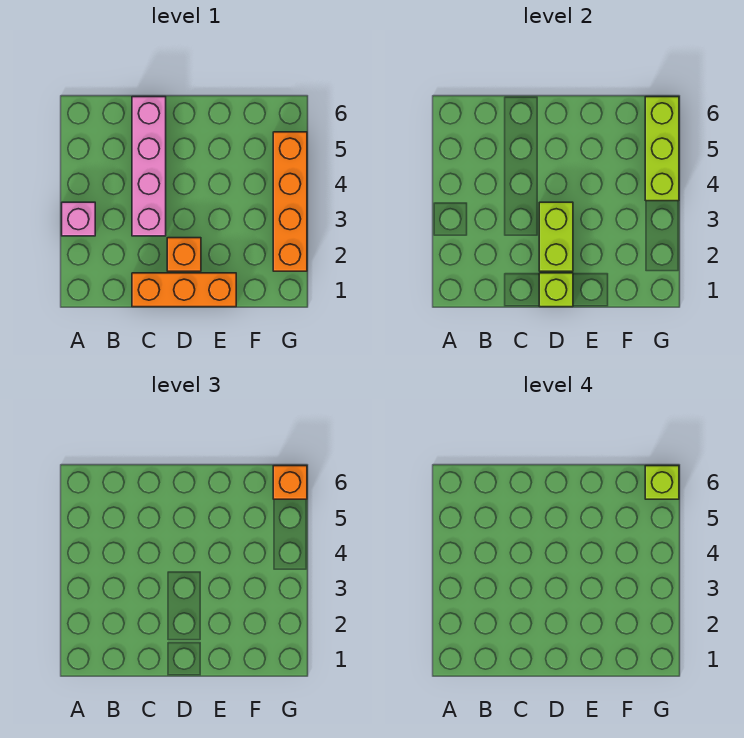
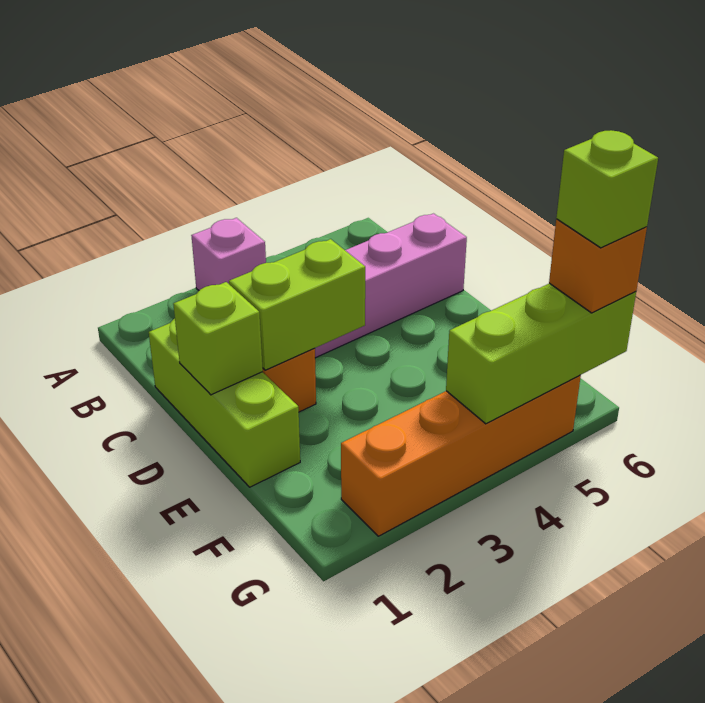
orange 1x3 brick [132,273,236,307] -> lime 1x3 brick [149,319,300,487]

